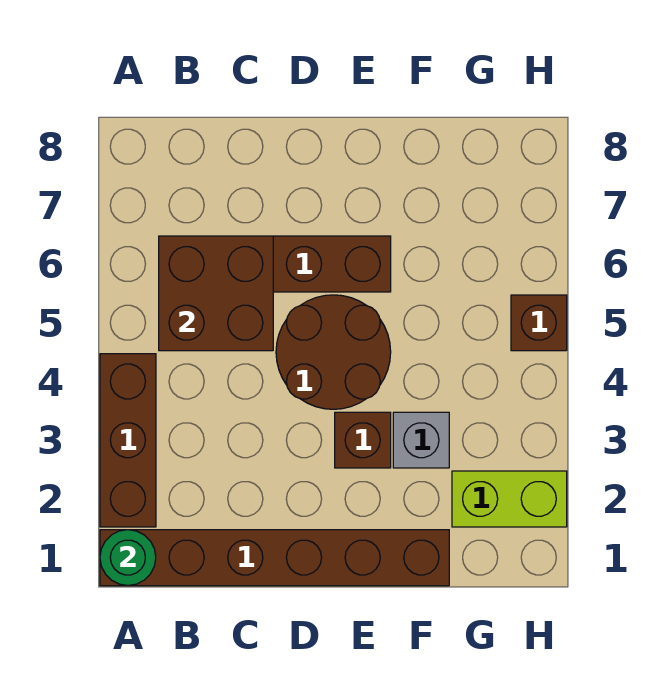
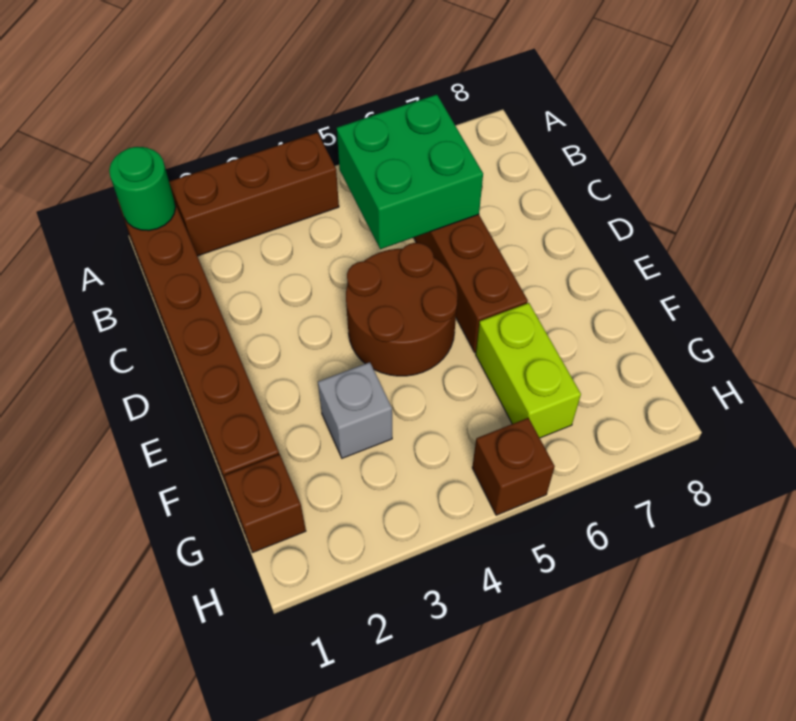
brown 2x2 brick [159,236,273,351] -> green 2x2 brick [337,95,483,249]
brown 1x1 brick [335,412,391,468] -> brown 1x1 brick moved to [224,454,306,553]
lime 1x2 brick [452,471,567,527] -> lime 1x2 brick moved to [476,303,581,438]

